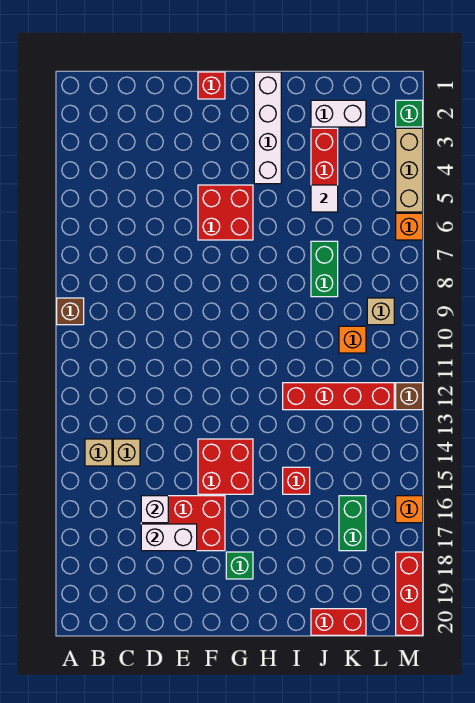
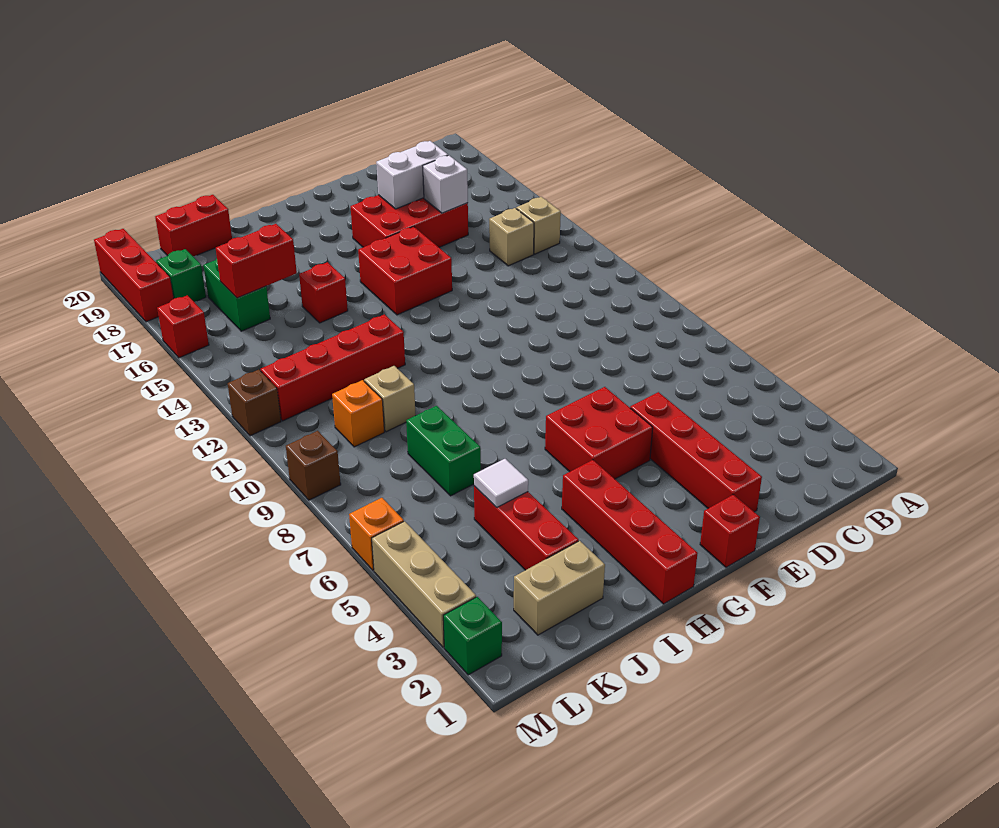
brown 1x1 brick [57,298,84,325] -> brown 1x1 brick moved to [286,431,341,500]
none -> red 1x4 brick [630,392,762,512]
green 1x1 brick [226,552,253,579] -> green 1x1 brick moved to [156,249,206,302]
white 1x4 brick [254,72,281,184] -> red 1x4 brick [562,460,698,604]
white 1x2 brick [311,100,366,127] -> tan 1x2 brick [514,541,605,635]
none -> red 1x2 brick [216,224,297,298]
tan 1x1 brick [367,298,394,325] -> tan 1x1 brick moved to [364,366,416,432]
orange 1x1 brick [396,496,423,523] -> red 1x1 brick [157,295,209,358]

